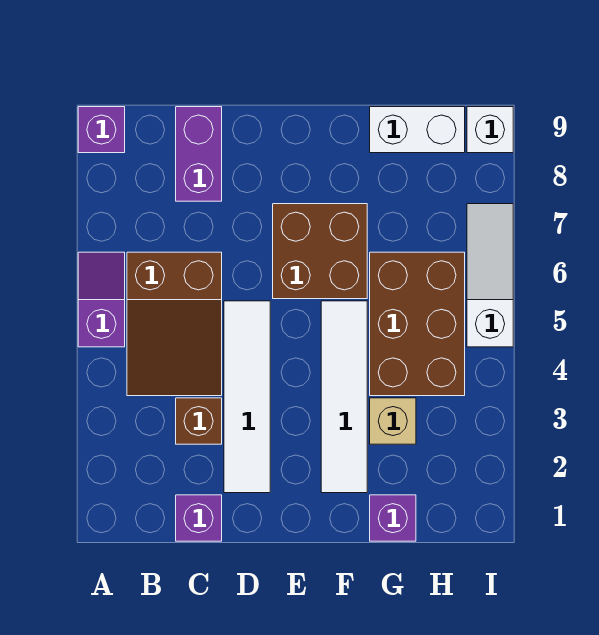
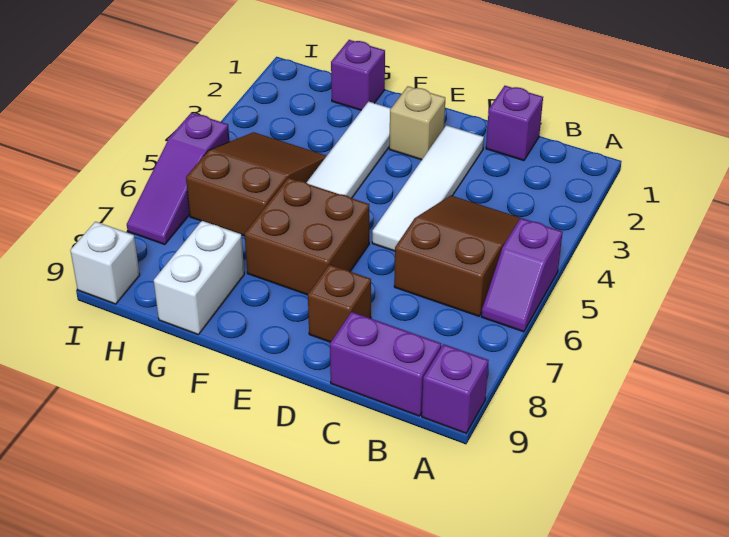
brown 1x1 brick [176,398,222,444] -> brown 1x1 brick moved to [308,265,371,342]
purple 1x2 brick [176,107,222,201] -> purple 1x2 brick turned to [330,312,441,416]
tan 1x1 brick [370,398,416,444] -> tan 1x1 brick moved to [389,86,445,160]
brown 2x3 brick [370,252,465,396] -> brown 2x3 slope [186,132,326,236]
white 1x2 brick [370,107,465,153] -> white 1x2 brick turned to [154,221,244,334]
white 1x3 slope [467,204,513,347] -> purple 1x3 slope [127,113,229,245]

